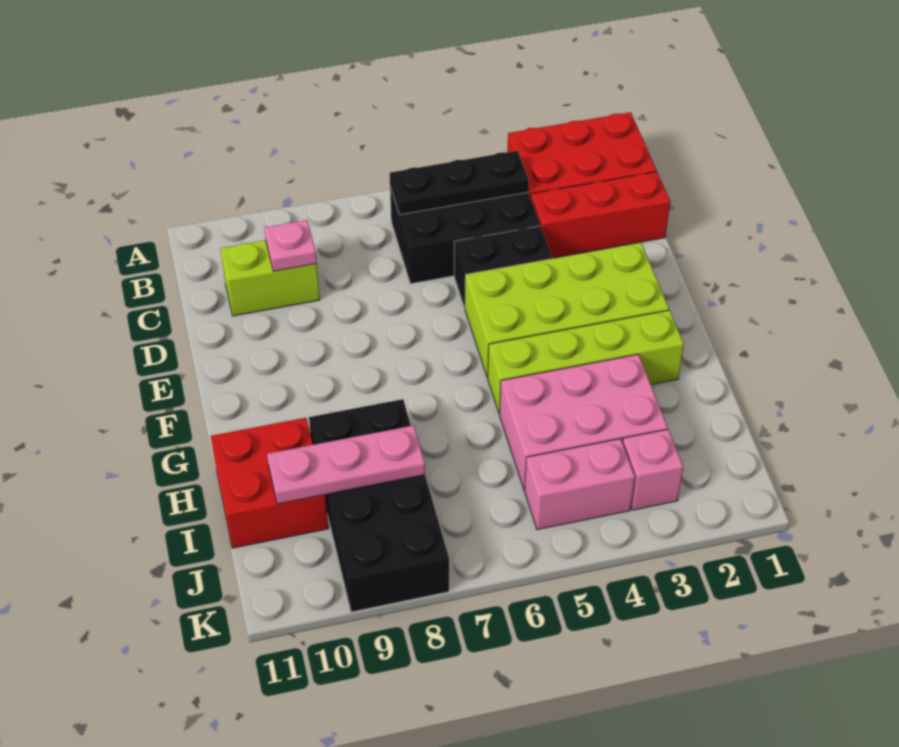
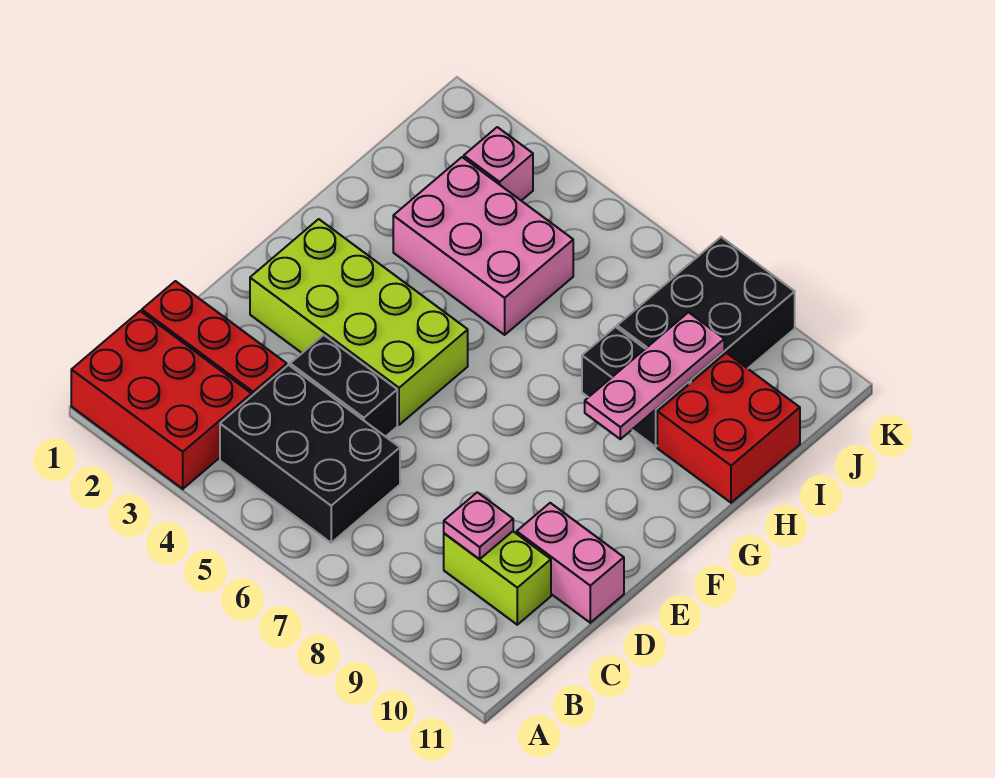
black 1x3 plate [390,151,529,215] -> none
lime 1x4 brick [487,310,684,414] -> none
pink 1x3 plate [267,425,425,504] -> pink 1x3 plate turned to [585,312,724,439]
pink 1x2 brick [524,439,635,530] -> pink 1x2 brick moved to [517,503,624,623]

